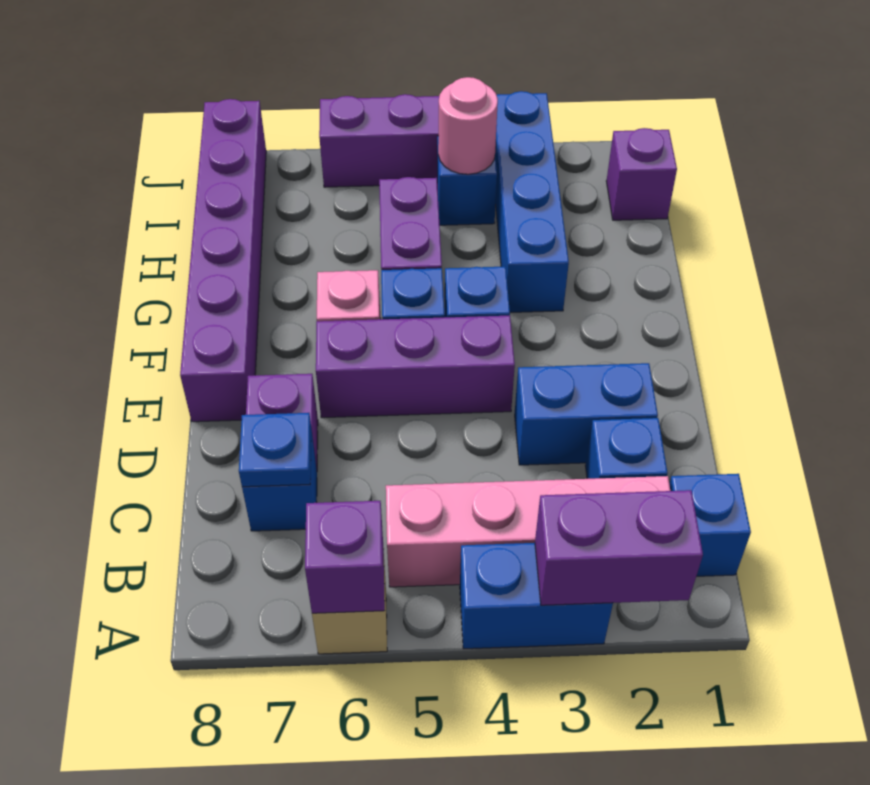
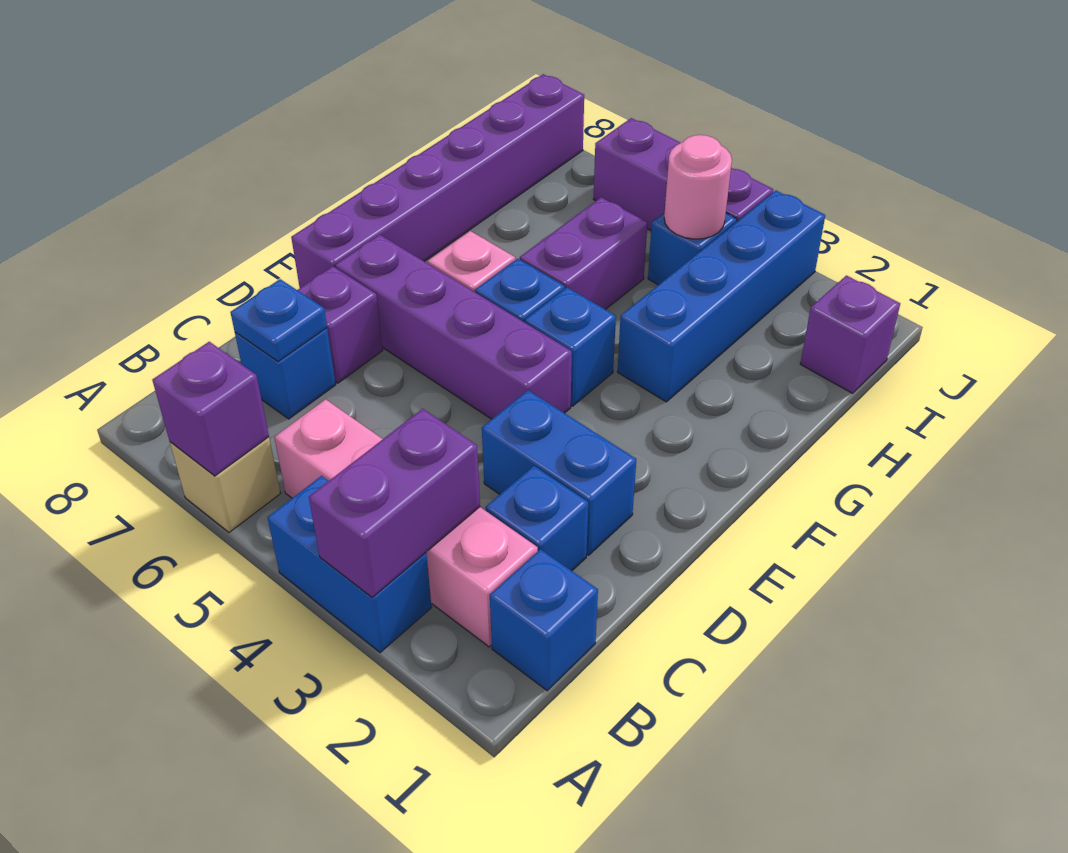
purple 1x2 brick [535,490,703,605] -> purple 1x2 brick turned to [309,409,480,598]
purple 1x3 brick [316,316,515,418] -> purple 1x4 brick [335,235,572,419]

